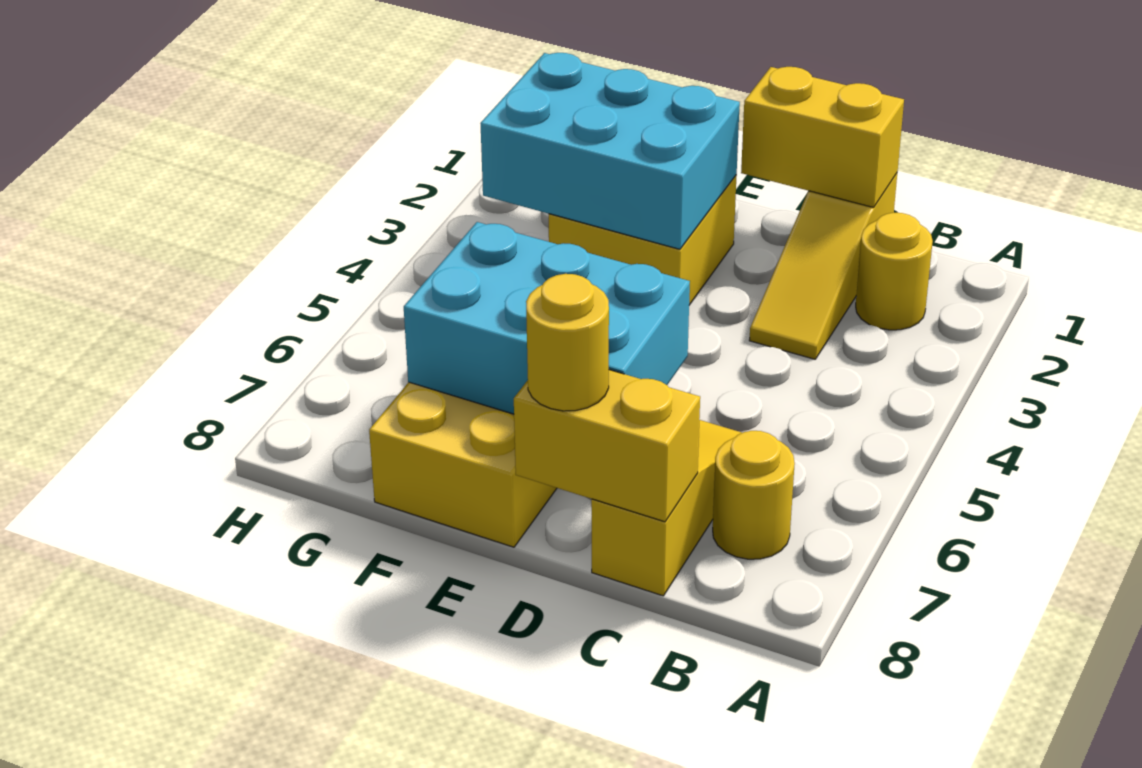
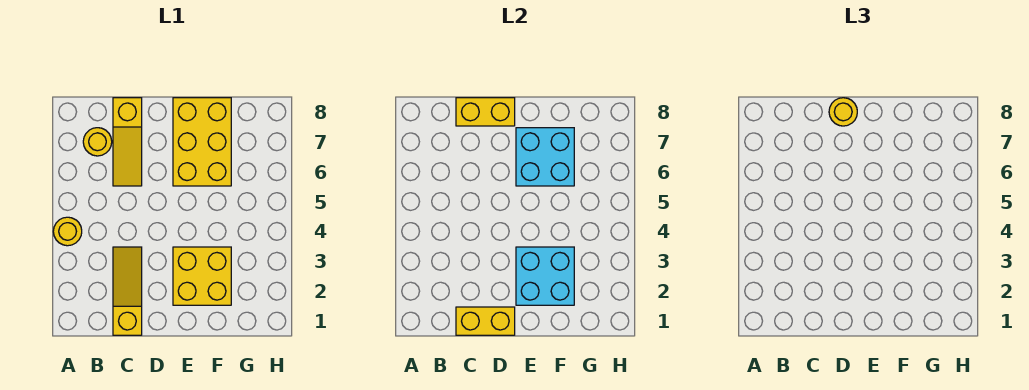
yellow 1x1 round brick [856,213,933,330] -> yellow 1x1 round brick moved to [53,217,82,246]
cyan 2x3 brick [404,222,690,414] -> cyan 2x2 brick [516,128,574,186]
cyan 2x3 brick [480,53,740,249] -> cyan 2x2 brick [516,247,574,305]

